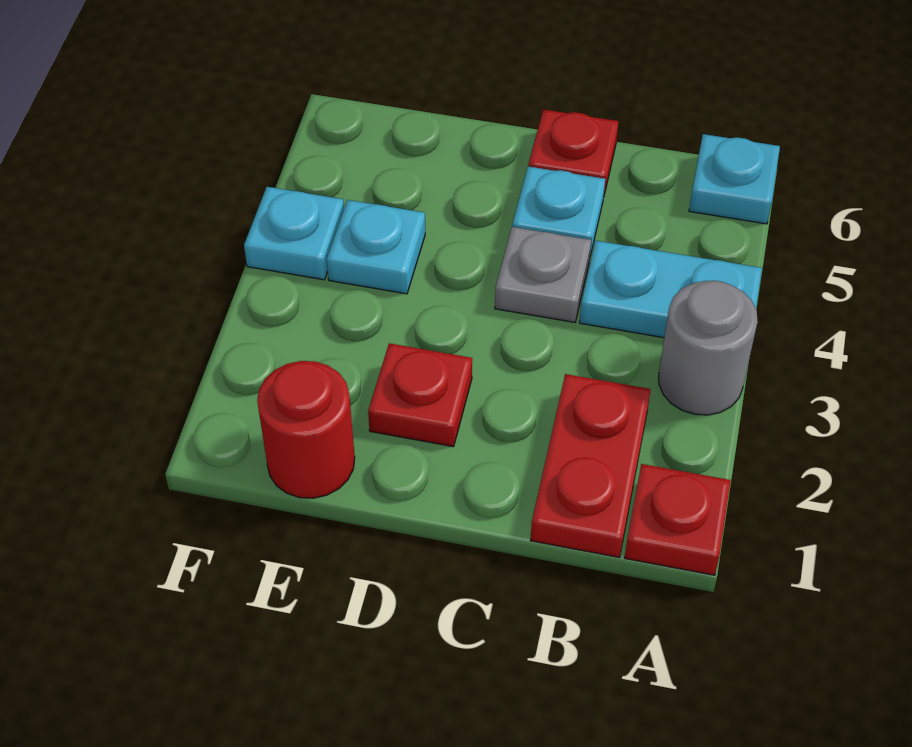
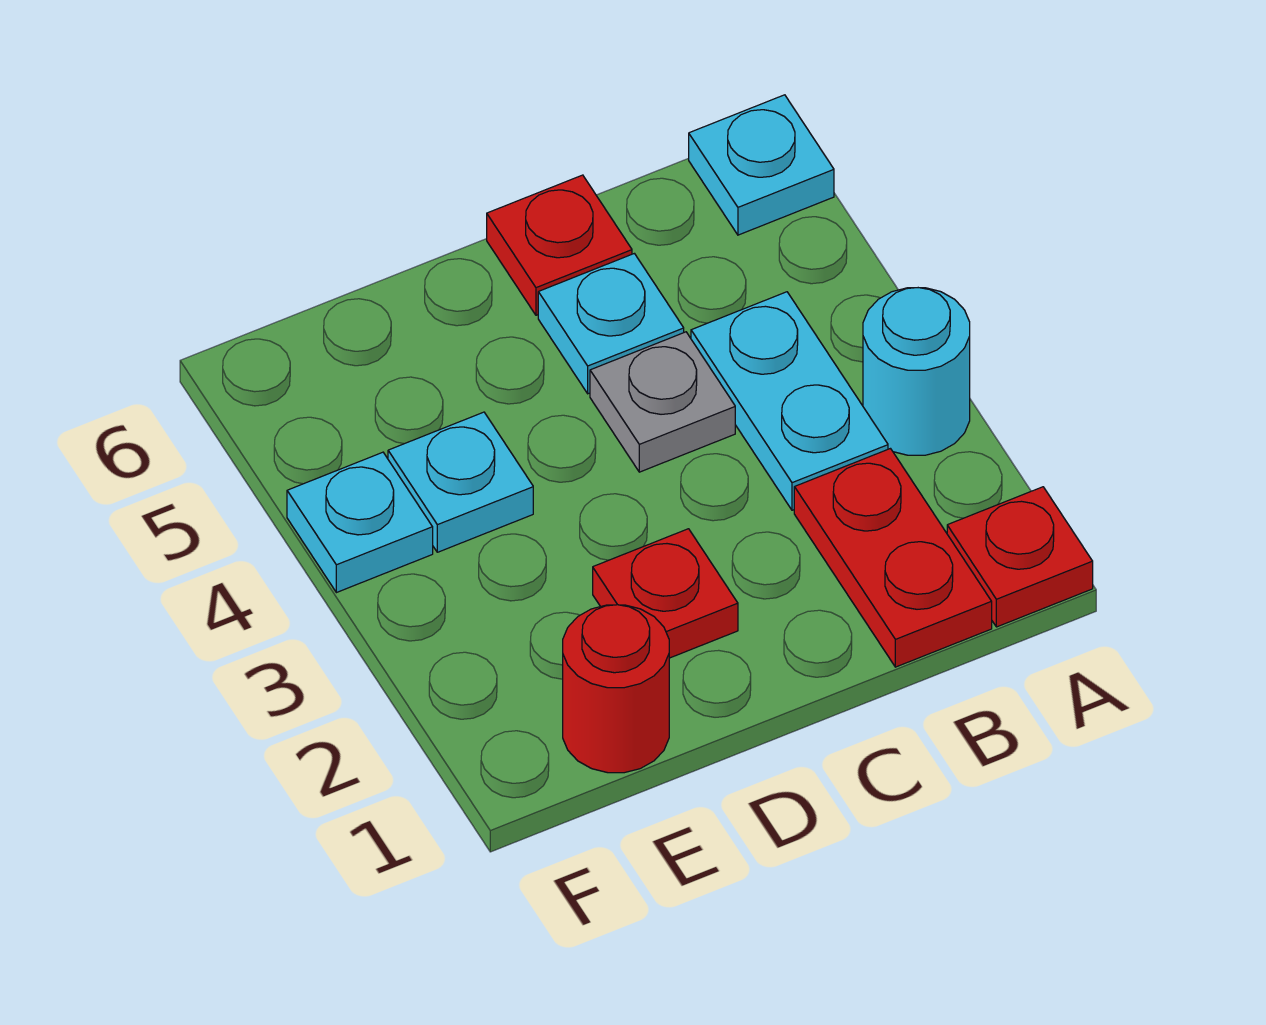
grey 1x1 round brick [659,281,758,415] -> cyan 1x1 round brick [863,288,970,455]
cyan 1x2 plate [580,241,762,338] -> cyan 1x2 plate turned to [691,292,888,510]

